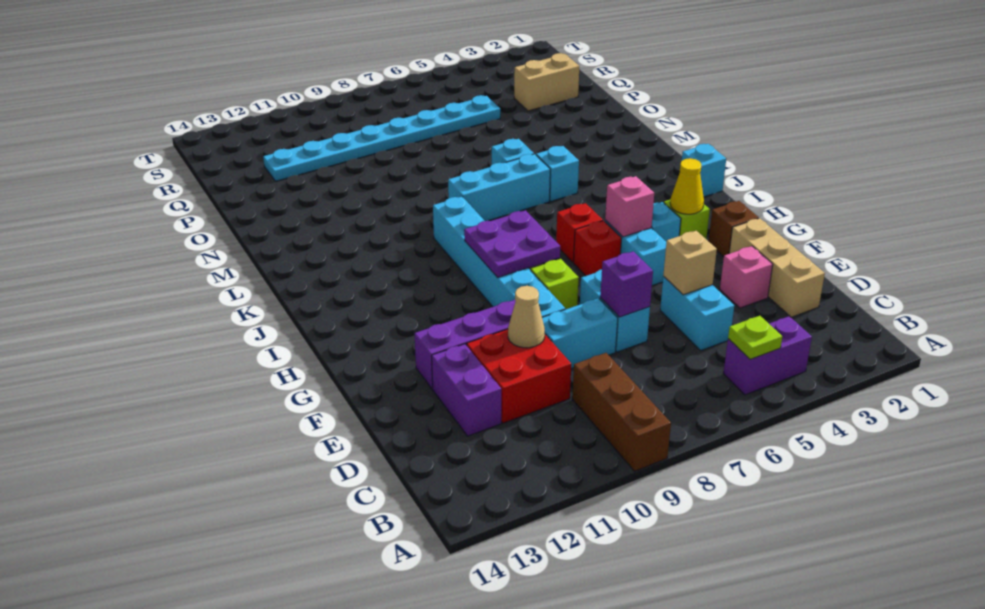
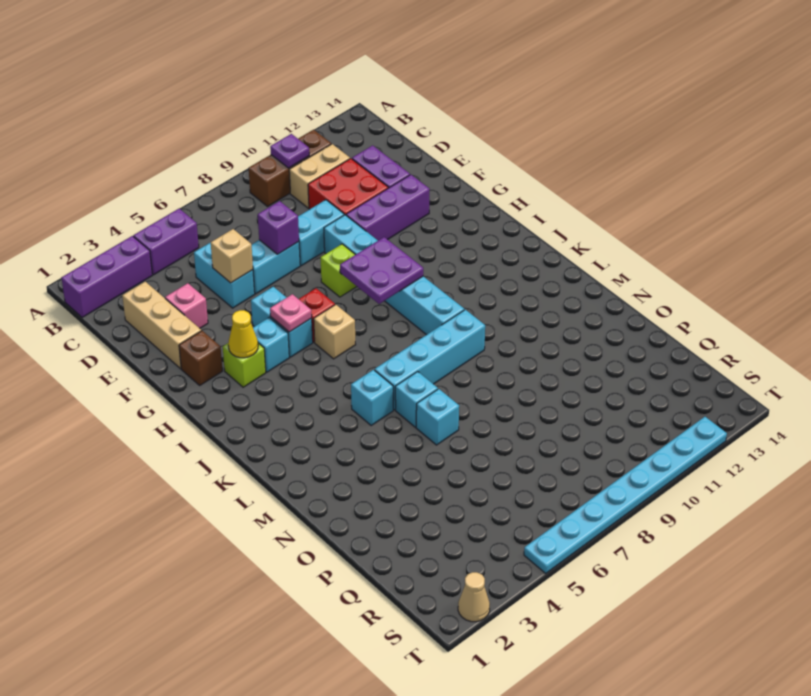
brown 1x3 brick [572,353,671,471] -> brown 1x3 brick turned to [249,130,331,206]
none -> purple 1x3 brick [61,236,152,318]
lime 1x1 plate [728,316,782,359] -> none
none -> purple 1x1 plate [270,134,309,168]
cyan 1x2 brick [580,270,650,352] -> cyan 1x2 brick turned to [252,240,300,294]
tan 1x1 cone [508,286,545,348] -> tan 1x1 cone moved to [458,572,490,622]
pink 1x1 brick [605,176,654,237] -> pink 1x1 plate [270,294,312,332]
red 1x1 brick [556,203,603,262] -> tan 1x1 brick [314,305,356,359]
cyan 1x1 brick [682,144,726,197] -> cyan 1x1 brick moved to [416,389,459,445]
cyan 1x3 brick [448,154,550,221] -> cyan 1x4 brick [375,310,485,410]
tan 1x2 brick [514,53,579,111] -> tan 1x2 brick moved to [289,144,350,208]
cyan 1x8 plate [263,95,500,181] -> cyan 1x8 plate moved to [524,417,727,573]

